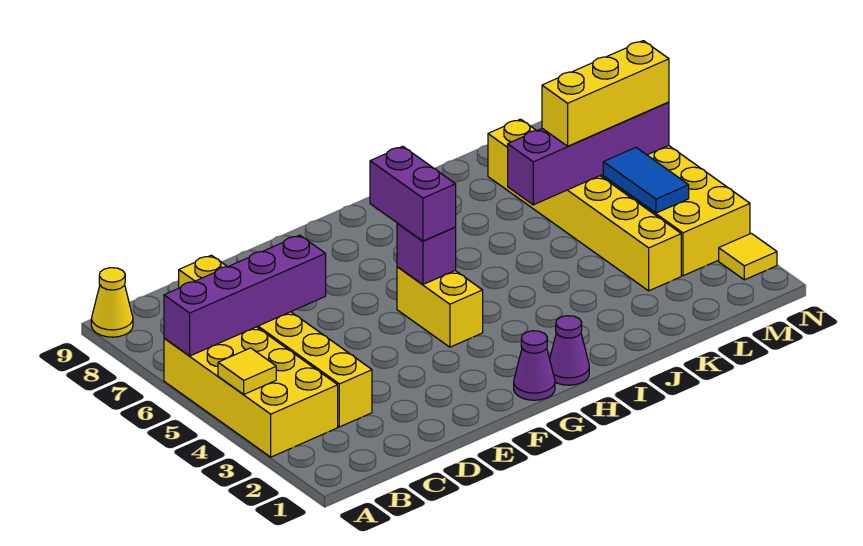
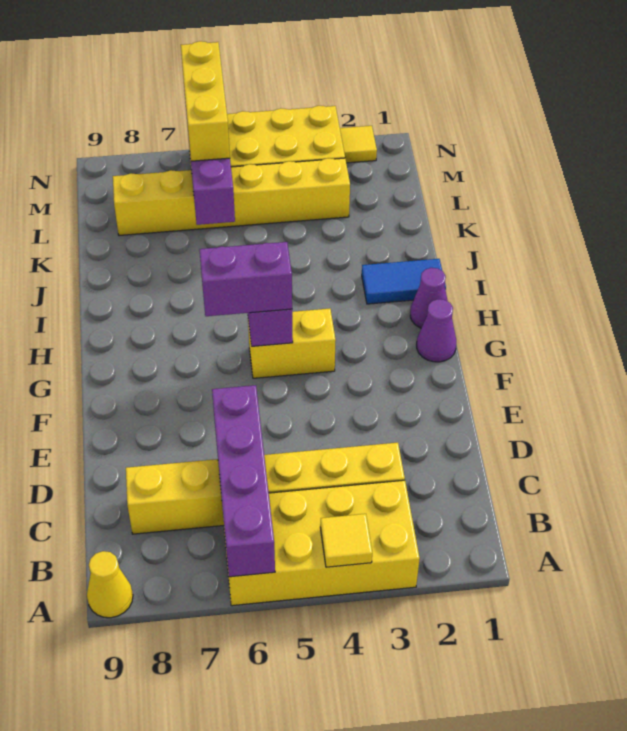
blue 1x2 tile [603,147,689,213] -> blue 1x2 tile moved to [362,259,446,304]

